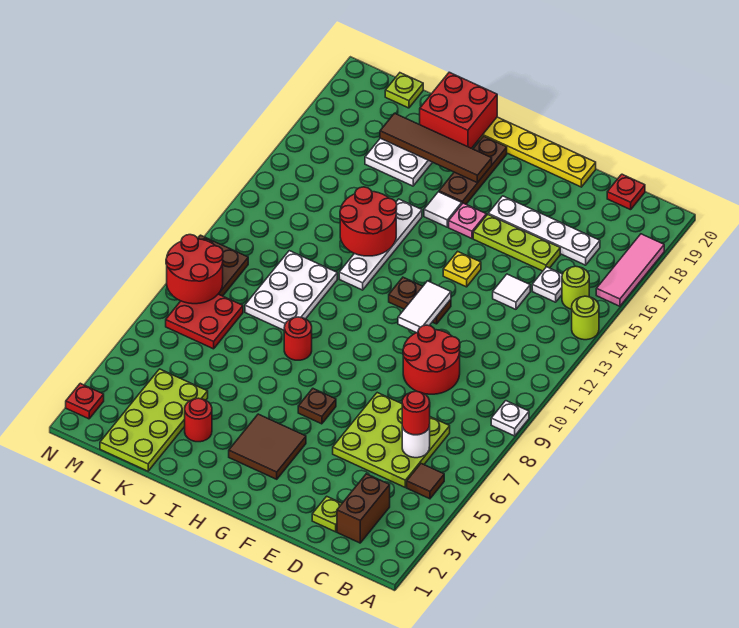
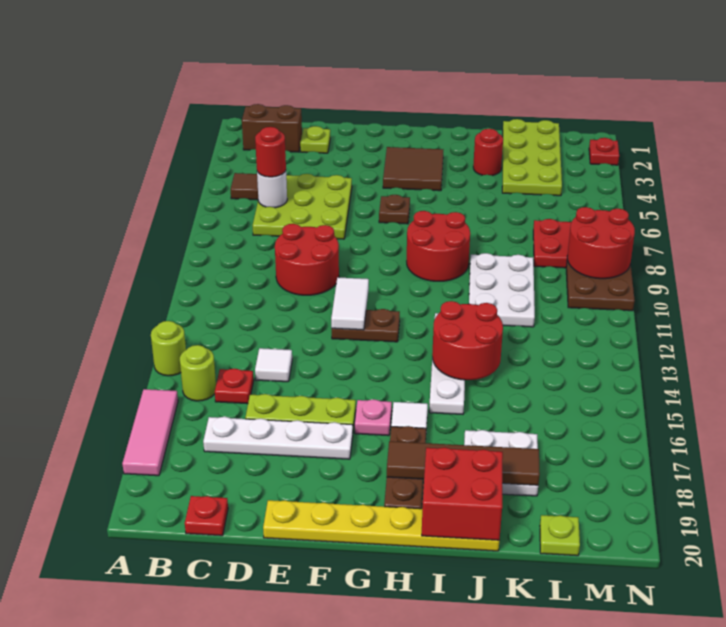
white 1x1 plate [491,401,529,436] -> none
brown 1x2 brick [337,474,390,543] -> brown 1x2 brick turned to [242,104,302,152]
white 1x1 plate [532,267,562,302] -> red 1x1 plate [215,369,254,404]
yellow 1x1 plate [443,251,481,287] -> none
red 1x1 round brick [284,317,312,360] -> red 2x2 round brick [407,211,470,281]

